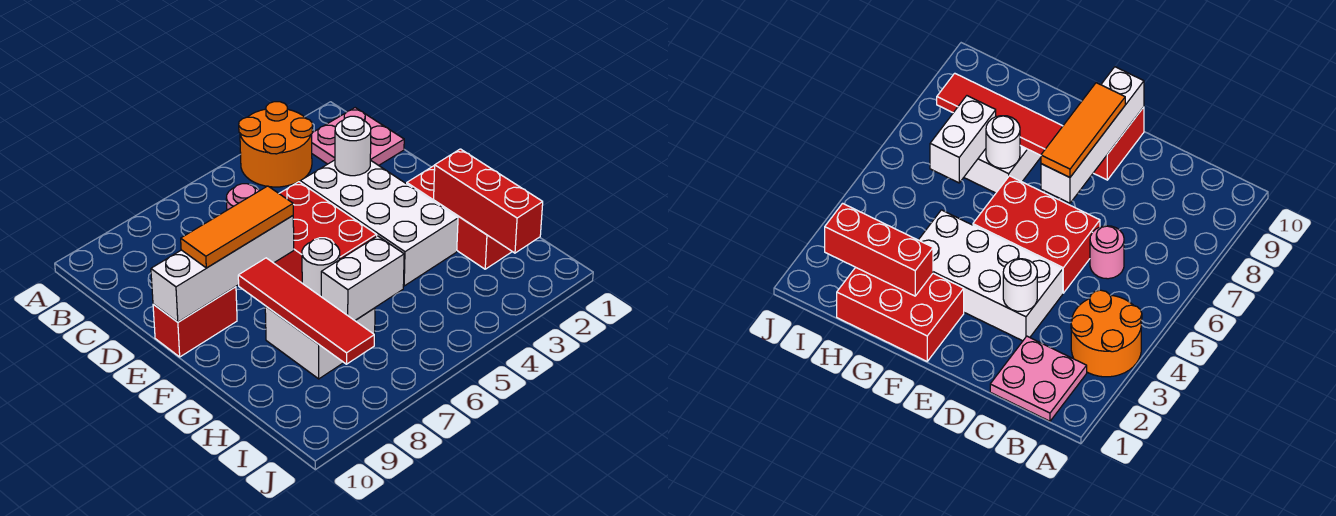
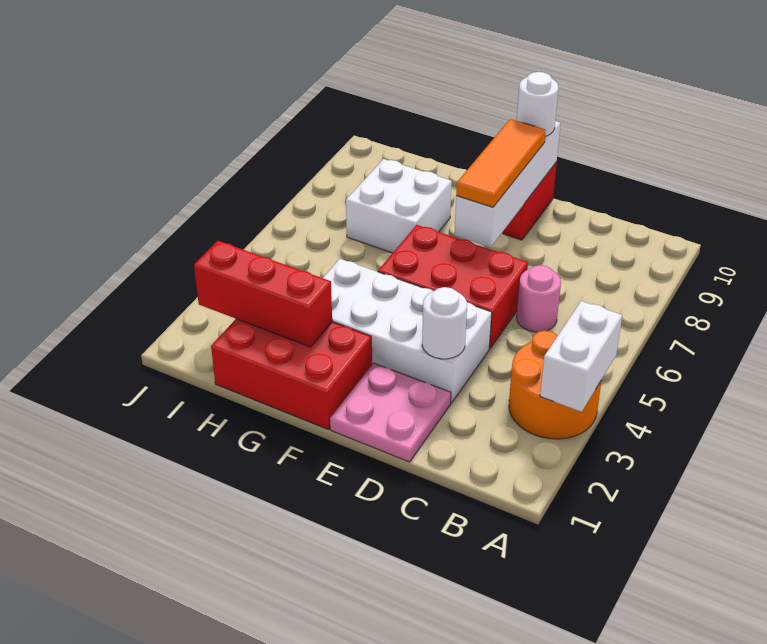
pink 2x2 plate [312,108,404,165] -> pink 2x2 plate moved to [330,363,451,462]
red 1x4 tile [238,258,374,364] -> none
white 1x1 round brick [302,238,340,296] -> white 1x1 round brick moved to [517,72,558,136]
white 1x2 brick [321,236,404,320] -> white 1x2 brick moved to [540,301,622,412]

